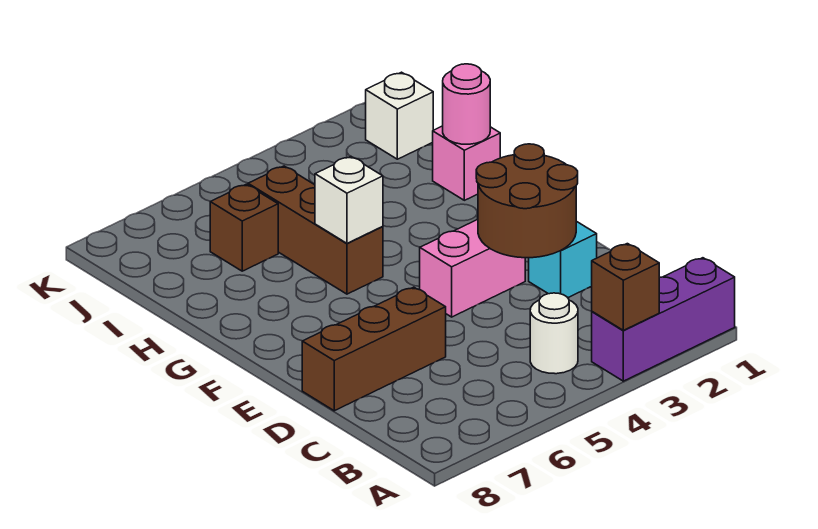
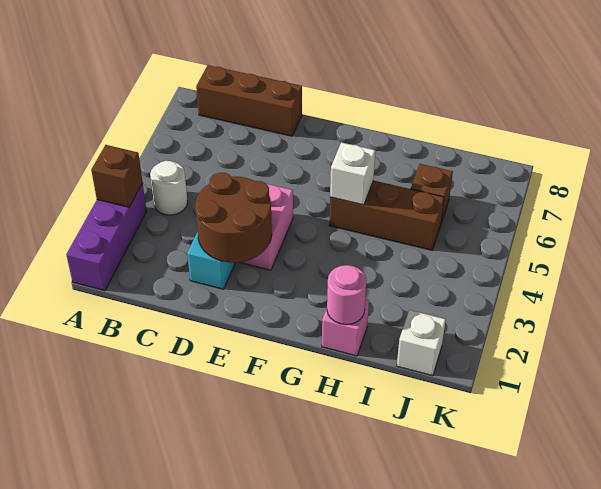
brown 1x3 brick [302,287,446,411] -> brown 1x3 brick turned to [196,65,302,136]

